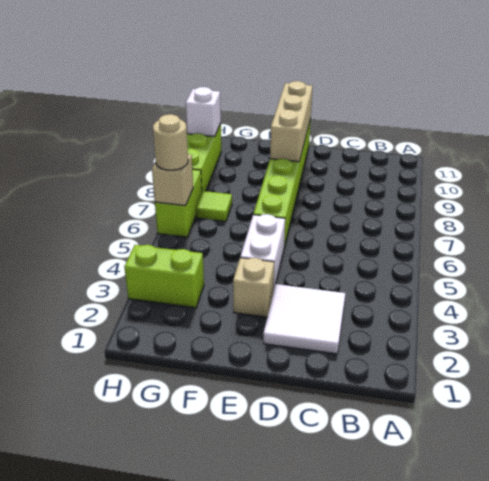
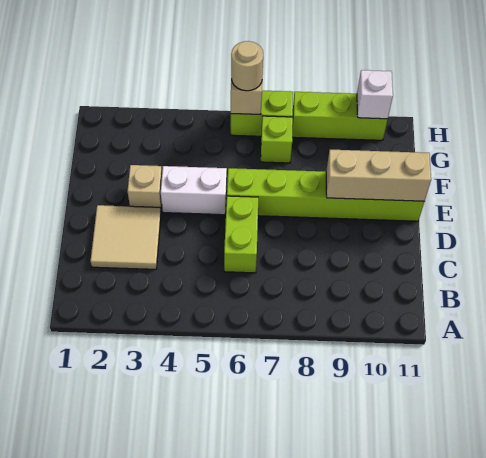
white 2x2 tile [263,284,345,354] -> tan 2x2 tile [91,205,161,269]
lime 1x2 brick [124,245,204,308] -> lime 1x2 brick moved to [224,196,258,273]
lime 1x1 tile [196,191,232,221] -> lime 1x1 brick [261,116,293,163]

